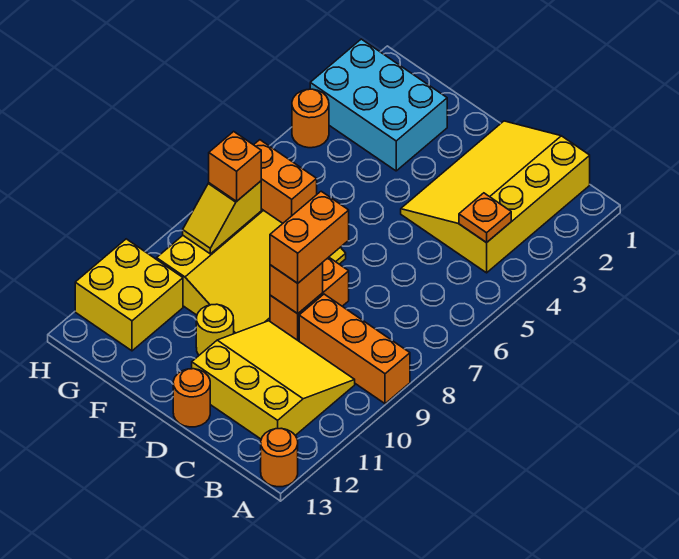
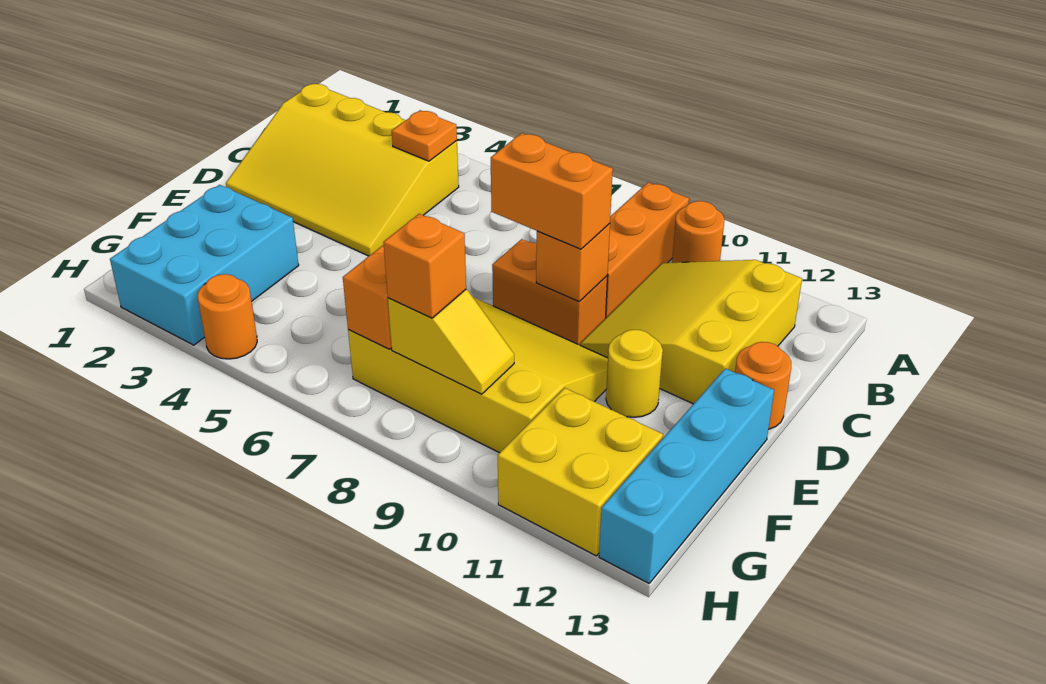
orange 1x1 round brick [261,428,298,487] -> orange 1x1 round brick moved to [672,201,724,263]
none -> cyan 1x4 brick [599,368,774,583]

